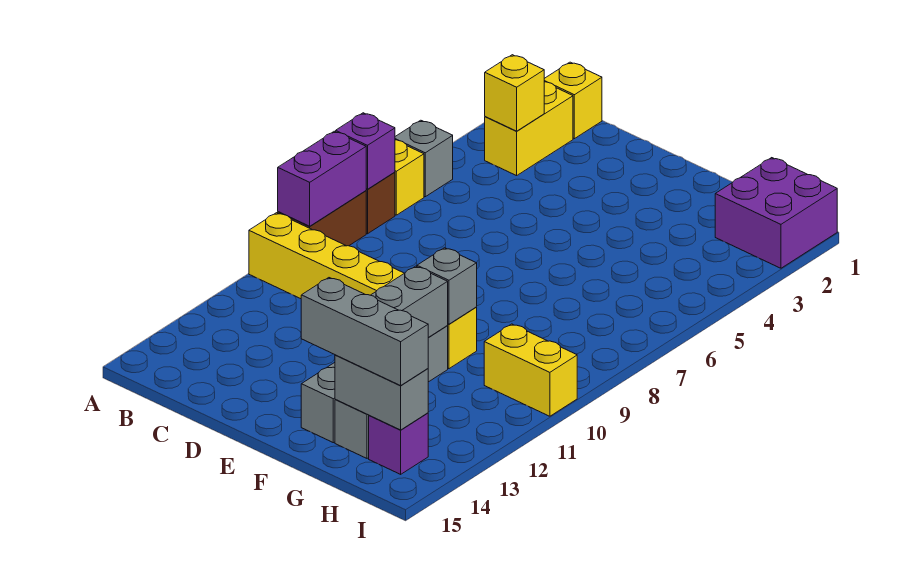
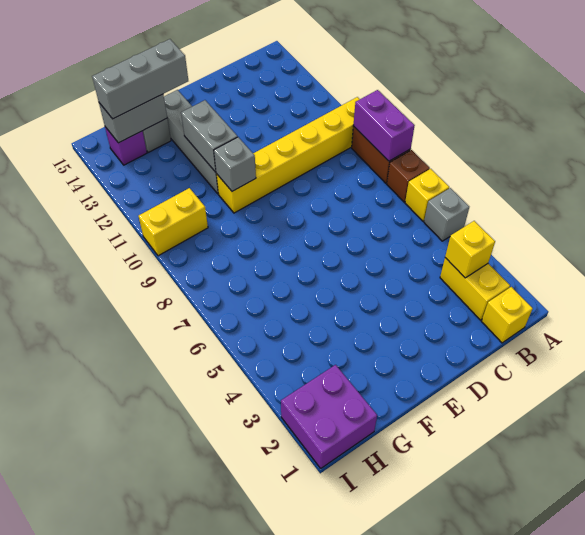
purple 1x1 brick [336,113,395,189] -> none

